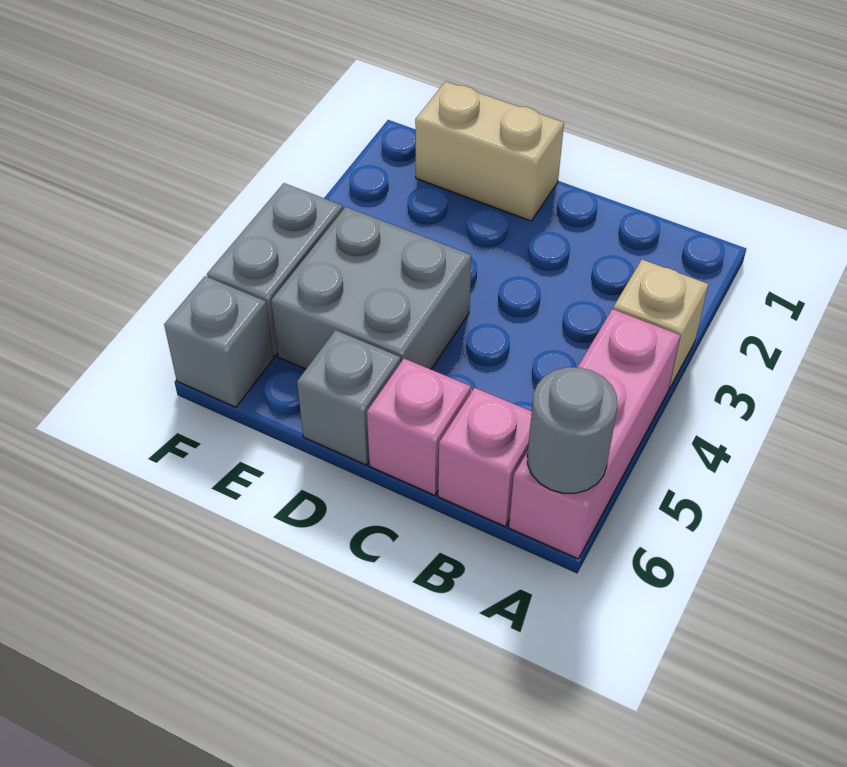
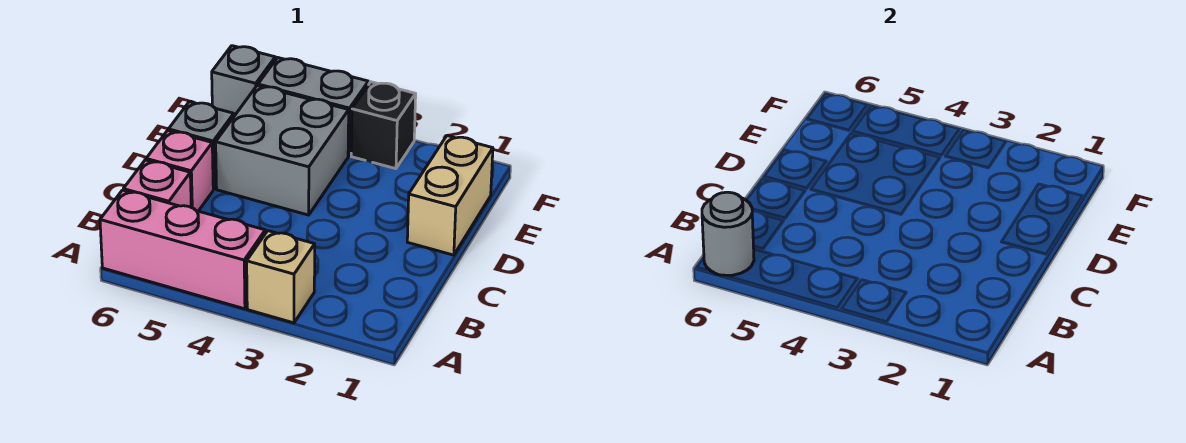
none -> black 1x1 brick [351,82,416,169]

